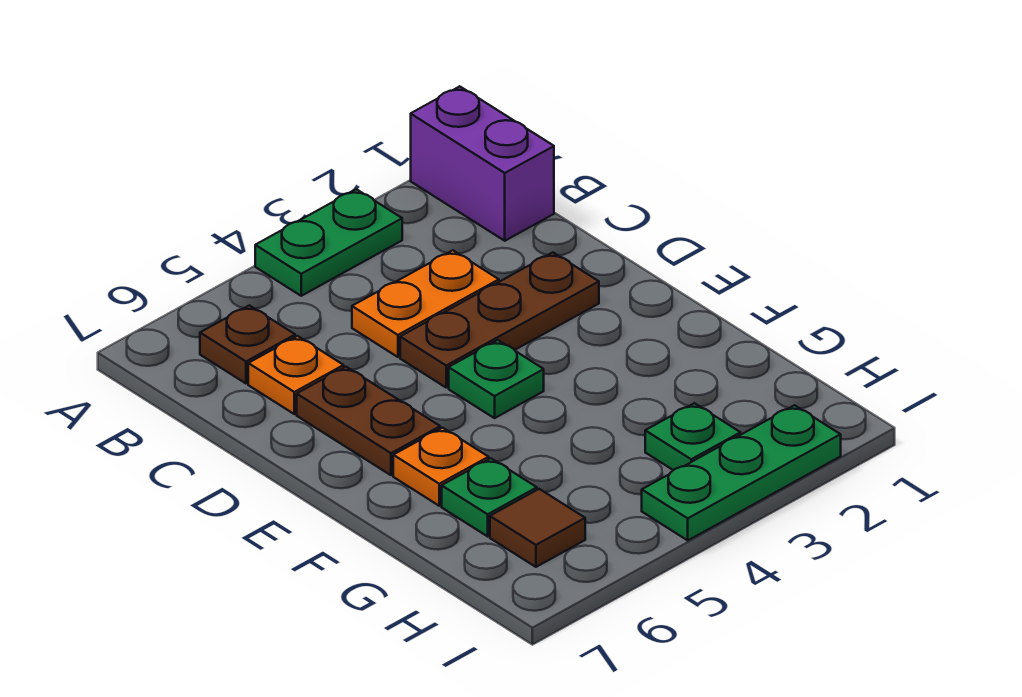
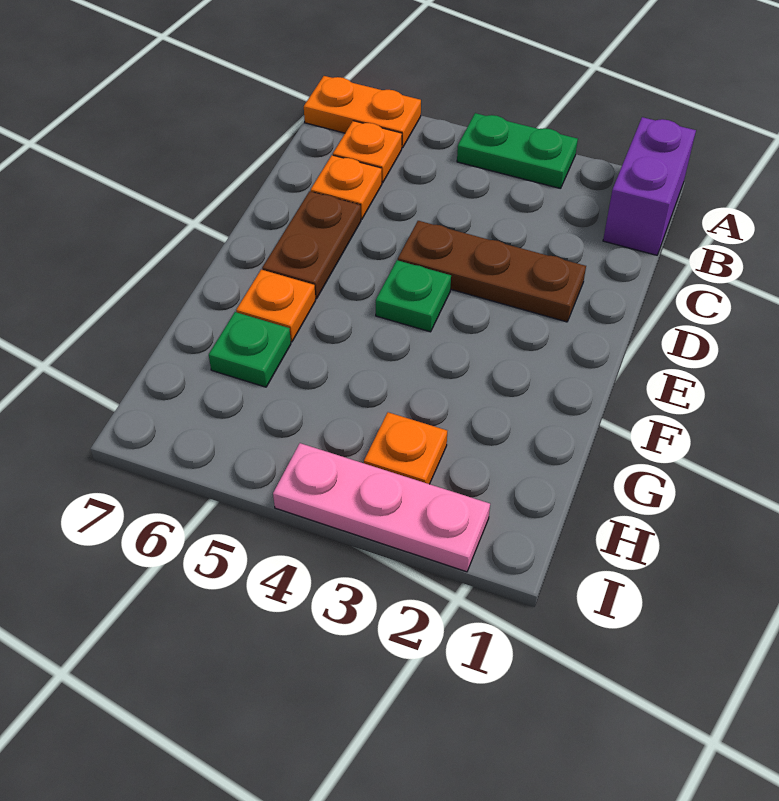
brown 1x1 plate [200,305,295,383] -> orange 1x1 plate [333,121,402,183]
orange 1x2 plate [352,250,499,357] -> orange 1x2 plate moved to [304,76,421,148]
green 1x1 plate [645,403,740,470] -> orange 1x1 plate [364,412,447,484]
brown 1x1 tile [490,489,585,567] -> none
green 1x3 plate [642,405,841,540] -> pink 1x3 plate [273,443,490,572]

